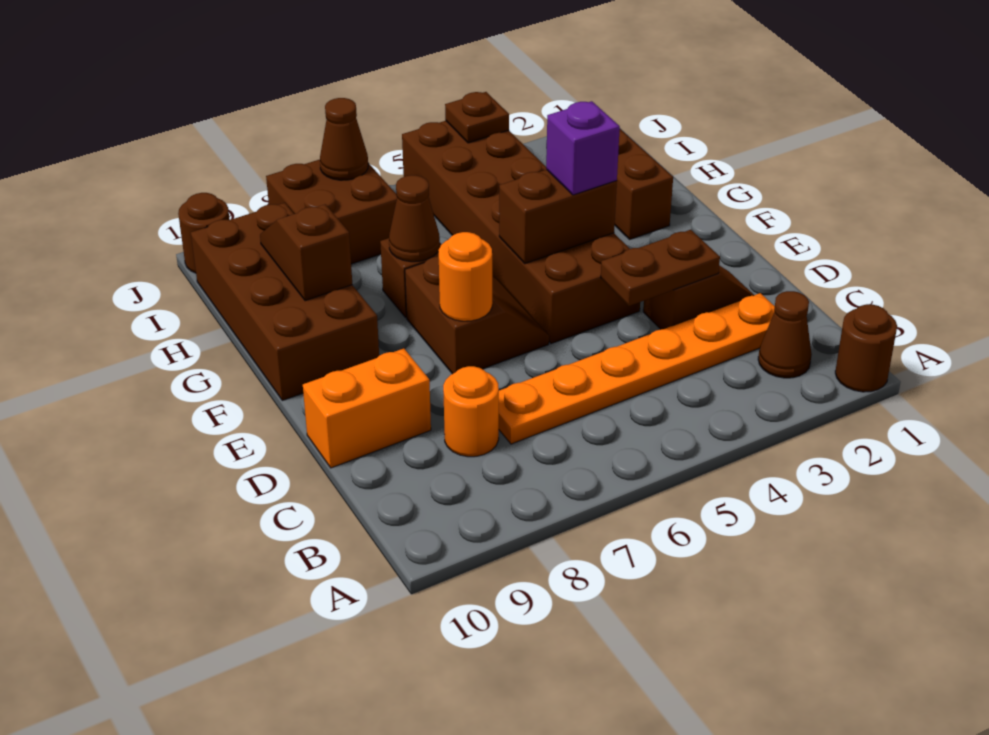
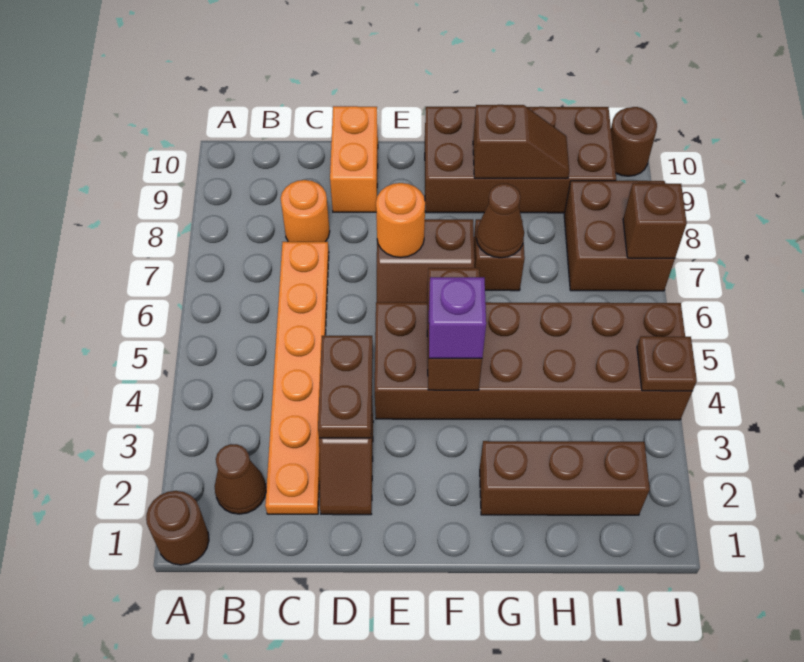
brown 1x1 cone [320,98,368,180] -> brown 1x1 brick [623,183,687,258]

